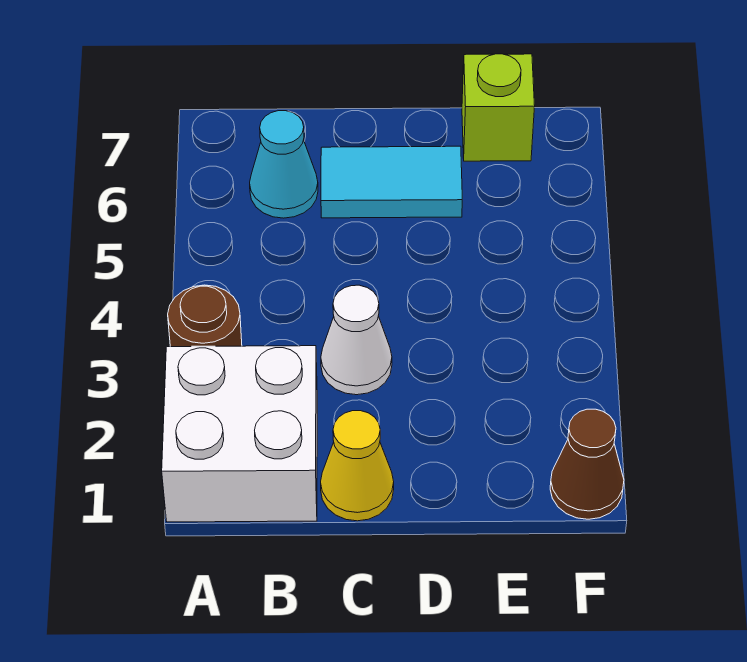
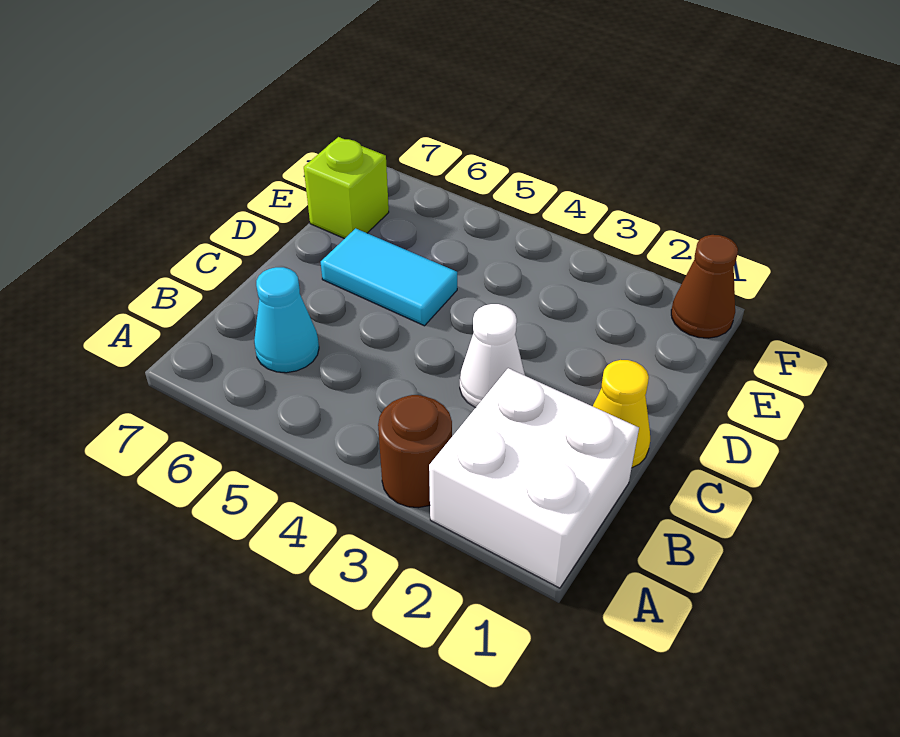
cyan 1x2 tile [321,146,462,218] -> cyan 1x2 tile turned to [321,228,457,326]

